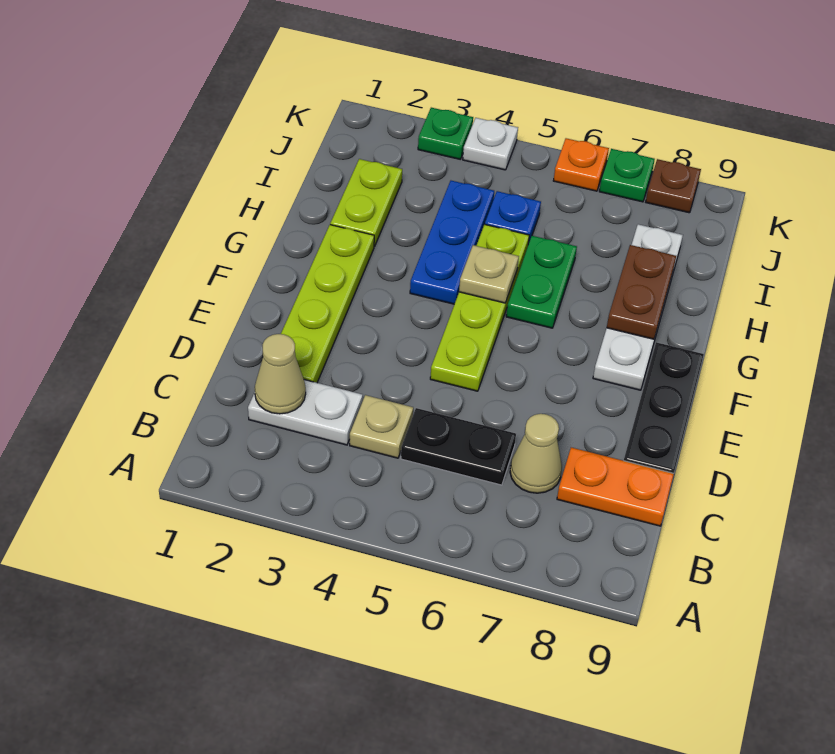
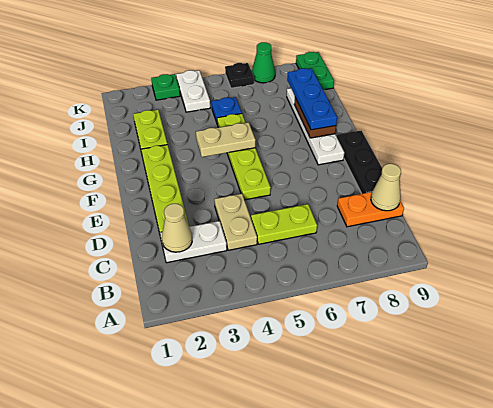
tan 1x1 plate [350,395,413,458] -> tan 1x2 plate [214,194,257,250]
black 1x2 plate [401,408,516,485] -> lime 1x2 plate [251,204,317,244]
tan 1x1 cone [510,414,562,493] -> tan 1x1 cone moved to [371,164,401,211]
blue 1x3 plate [410,181,494,304] -> blue 1x3 plate moved to [287,68,337,130]
tan 1x1 plate [459,245,519,303] -> tan 1x2 plate [196,123,256,157]
green 1x2 plate [506,236,577,328] -> green 1x2 plate moved to [296,52,334,90]
white 1x1 plate [463,118,518,170] -> white 1x2 plate [176,70,210,112]
orange 1x1 plate [553,138,609,191] -> black 1x1 plate [225,63,254,88]
green 1x1 plate [599,149,655,202] -> green 1x1 cone [252,42,275,83]
brown 1x1 plate [646,159,701,213] -> none

